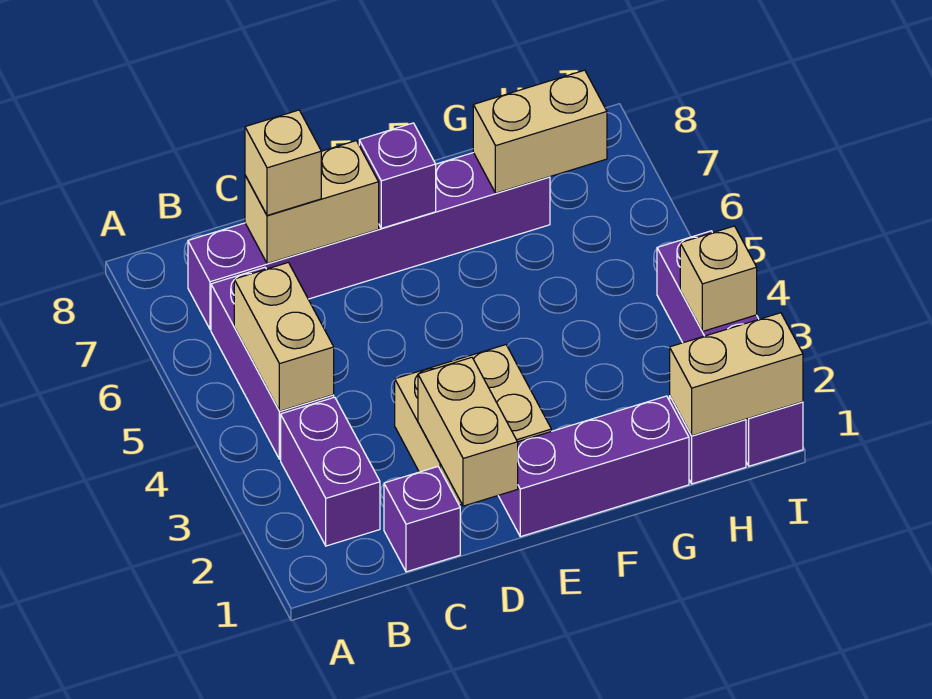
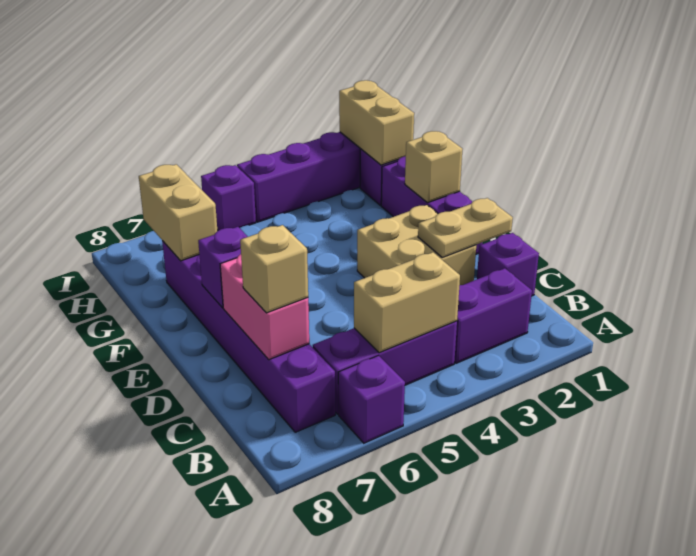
none -> purple 1x1 brick [338,356,405,443]
tan 1x2 brick [245,141,379,264] -> pink 1x2 brick [220,254,309,360]
tan 1x2 brick [418,357,518,506] -> tan 1x2 plate [418,198,513,257]
tan 1x1 brick [680,226,757,331] -> tan 1x1 brick moved to [405,131,462,203]
none -> purple 1x1 brick [201,165,256,231]

